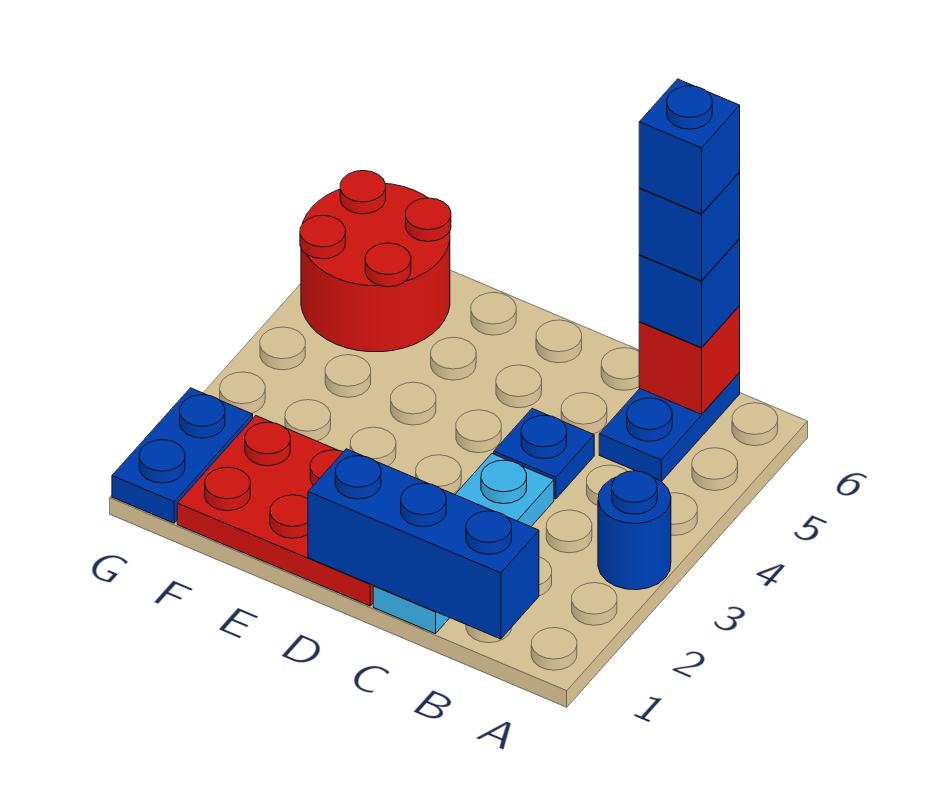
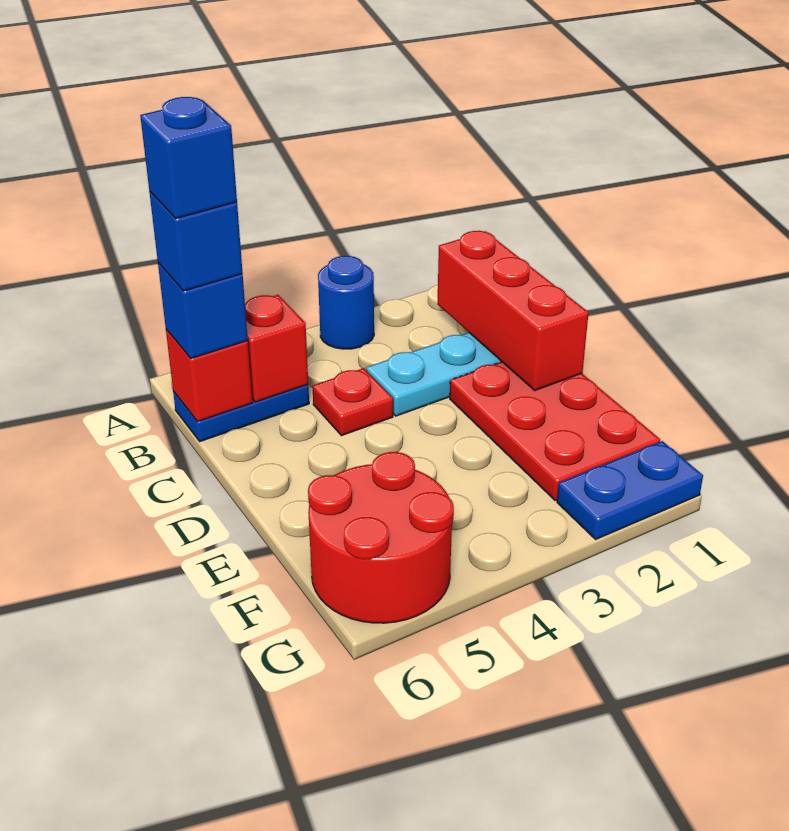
blue 1x3 brick [308,449,539,639] -> red 1x3 brick [438,231,589,390]
none -> red 1x1 brick [245,295,308,402]
blue 1x1 plate [494,409,594,499] -> red 1x1 plate [312,368,393,436]

